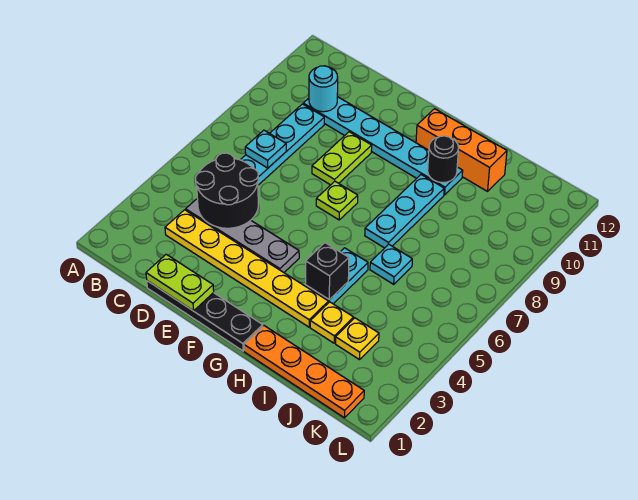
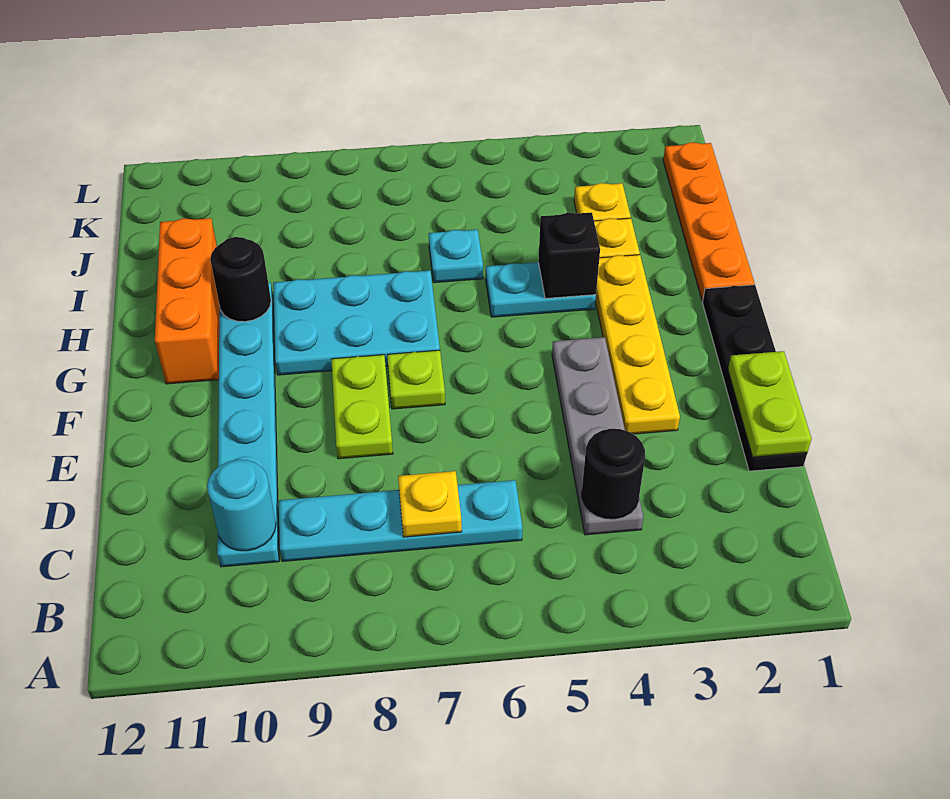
yellow 1x6 plate [165,210,328,327] -> yellow 1x4 plate [595,255,680,434]
black 2x2 round brick [195,153,258,228] -> black 1x1 round brick [582,429,645,519]
cyan 1x1 plate [245,130,286,168] -> yellow 1x1 plate [398,471,462,537]
lime 1x2 plate [312,132,372,185] -> lime 1x2 plate turned to [331,355,393,459]
cyan 1x3 plate [365,175,444,248] -> cyan 2x3 plate [273,271,440,375]

